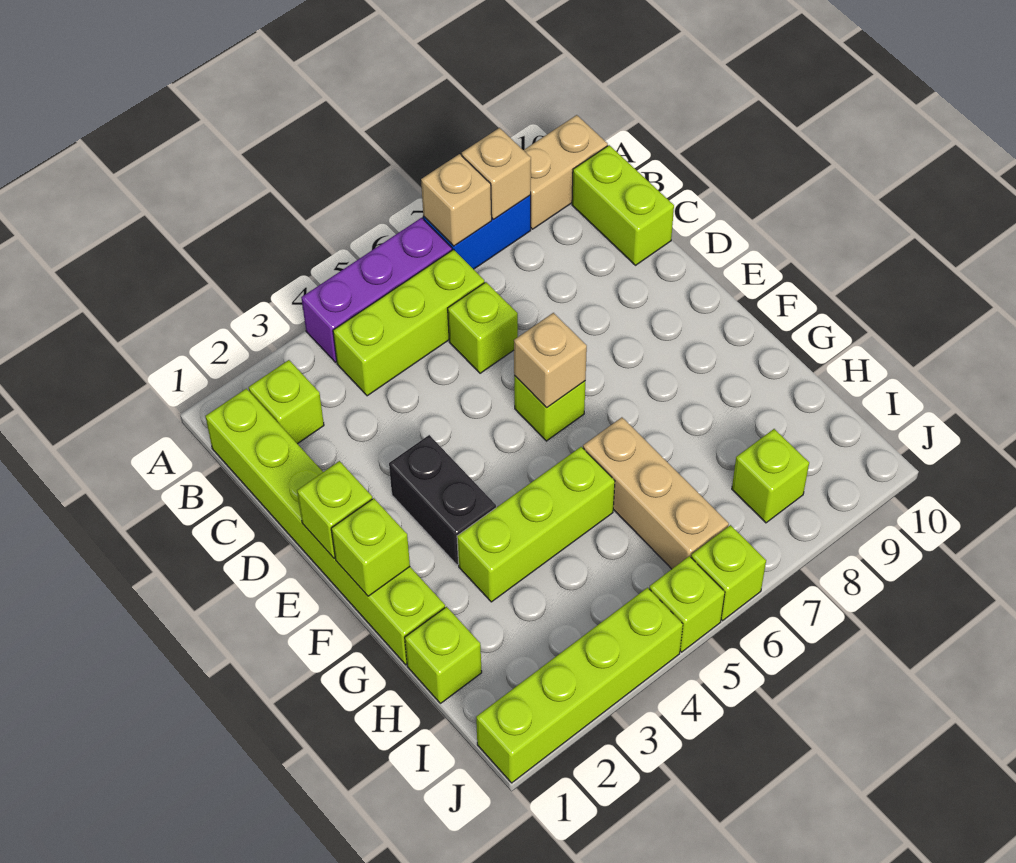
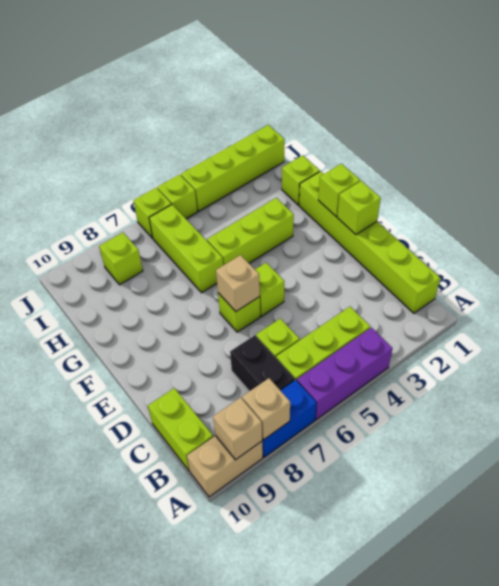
tan 1x1 brick [421,154,492,246] -> tan 1x1 brick moved to [213,398,262,460]
lime 1x1 brick [249,360,324,444] -> lime 1x1 brick moved to [255,263,284,316]
black 1x2 brick [389,435,496,565] -> black 1x2 brick moved to [230,335,295,391]
tan 1x3 brick [583,417,729,569] -> lime 1x3 brick [149,204,223,293]

